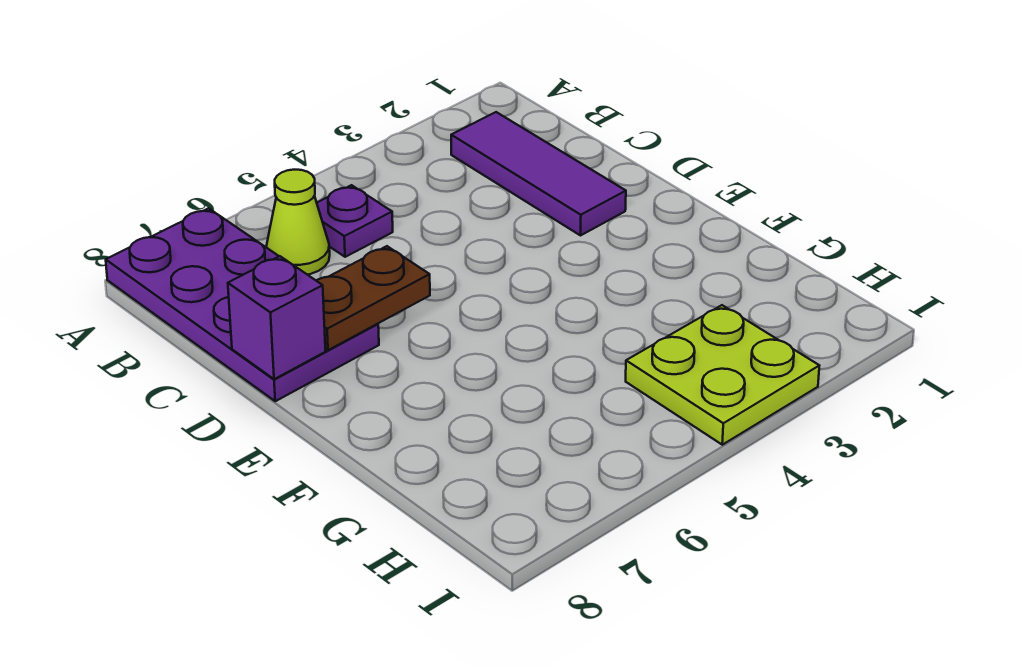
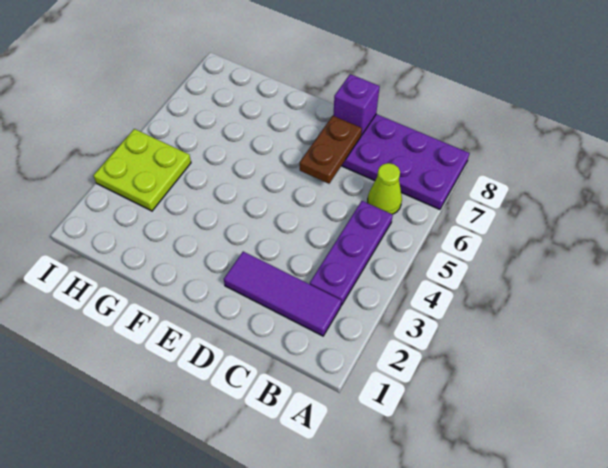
purple 1x1 plate [317,185,393,257] -> purple 1x3 plate [310,201,393,305]

